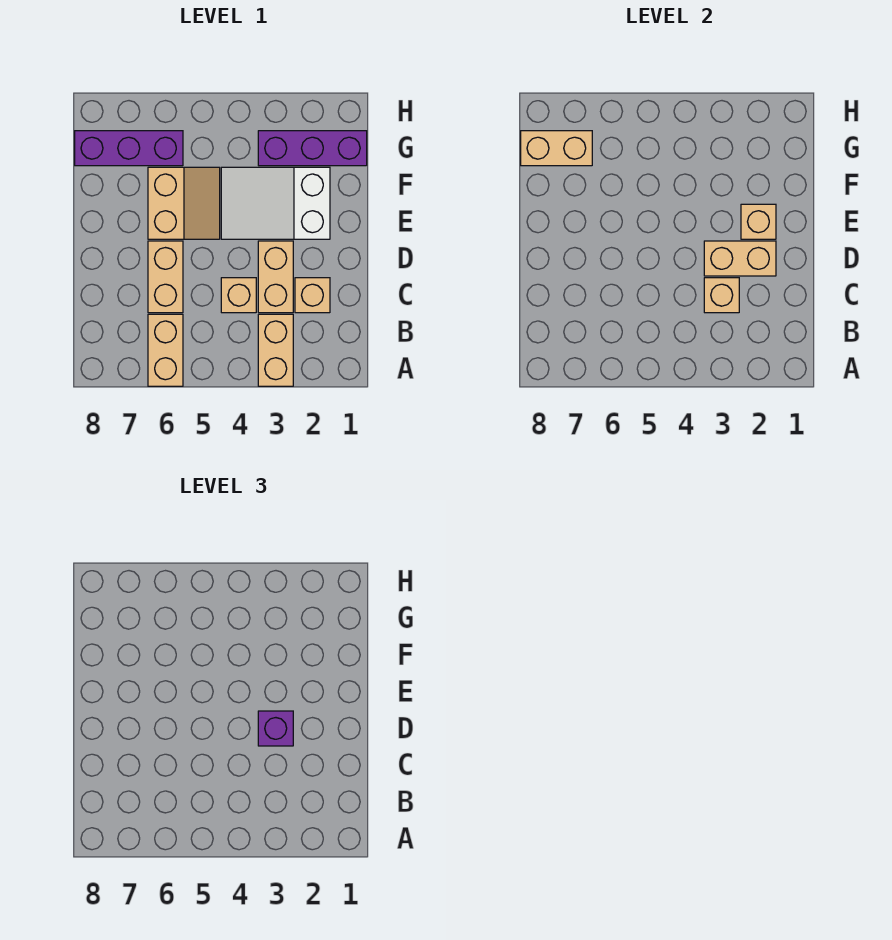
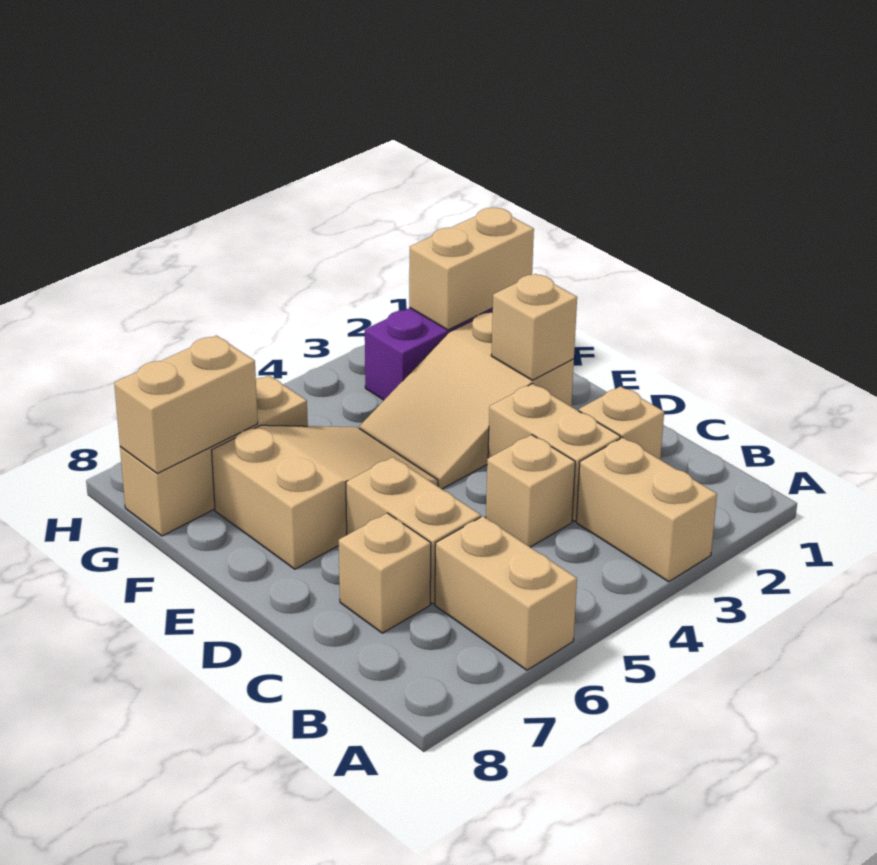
tan 1x1 brick [704,278,739,313] -> tan 1x1 brick moved to [339,513,431,633]
tan 1x2 brick [704,241,776,276] -> tan 1x2 brick moved to [409,208,534,330]
purple 1x1 brick [258,711,293,746] -> none
white 2x3 slope [221,167,330,239] -> tan 2x3 slope [359,312,574,489]
tan 2x2 slope [148,167,220,239] -> tan 2x3 slope [212,425,438,569]
purple 1x3 brick [75,131,183,166] -> tan 1x3 brick [120,376,308,536]

